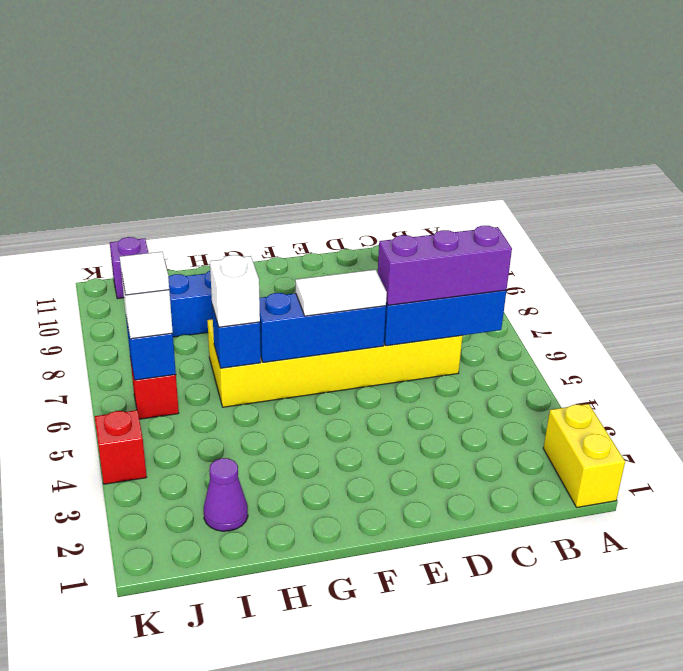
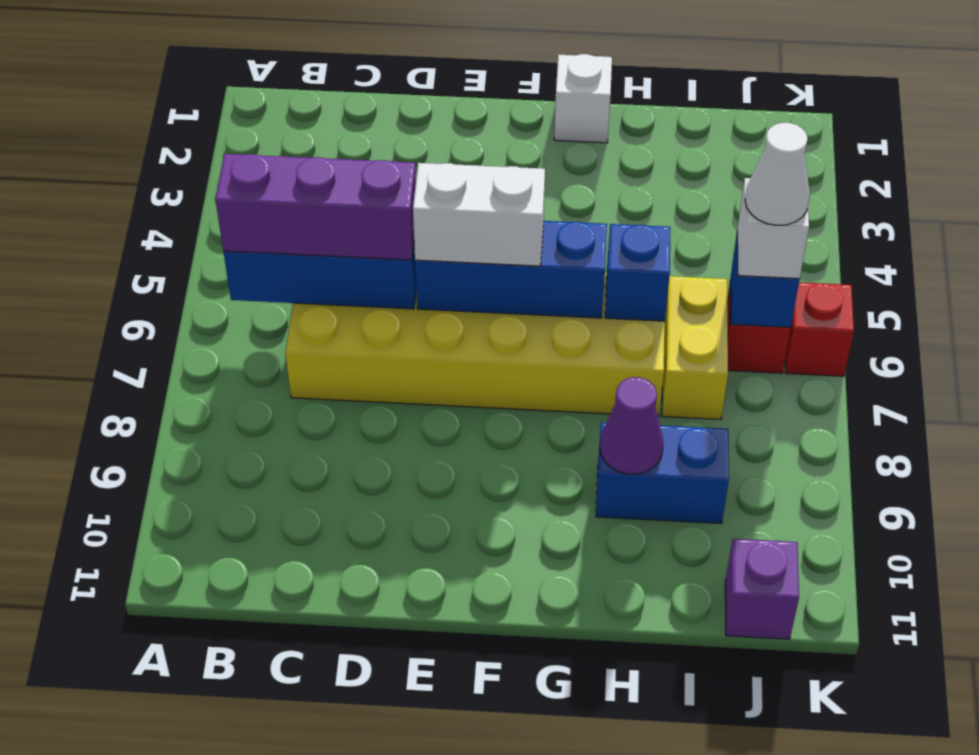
yellow 1x2 brick [543,404,625,507] -> yellow 1x2 brick moved to [662,276,728,419]
white 1x2 tile [296,270,387,316] -> white 1x2 brick [413,163,545,266]
white 1x1 brick [210,255,260,327] -> white 1x1 brick moved to [554,54,612,143]
purple 1x1 cone [204,458,248,531] -> purple 1x1 cone moved to [600,377,664,474]
white 1x1 tile [120,252,169,295] -> white 1x1 cone [745,123,810,225]
red 1x1 brick [95,410,147,484] -> red 1x1 brick moved to [785,282,854,376]

